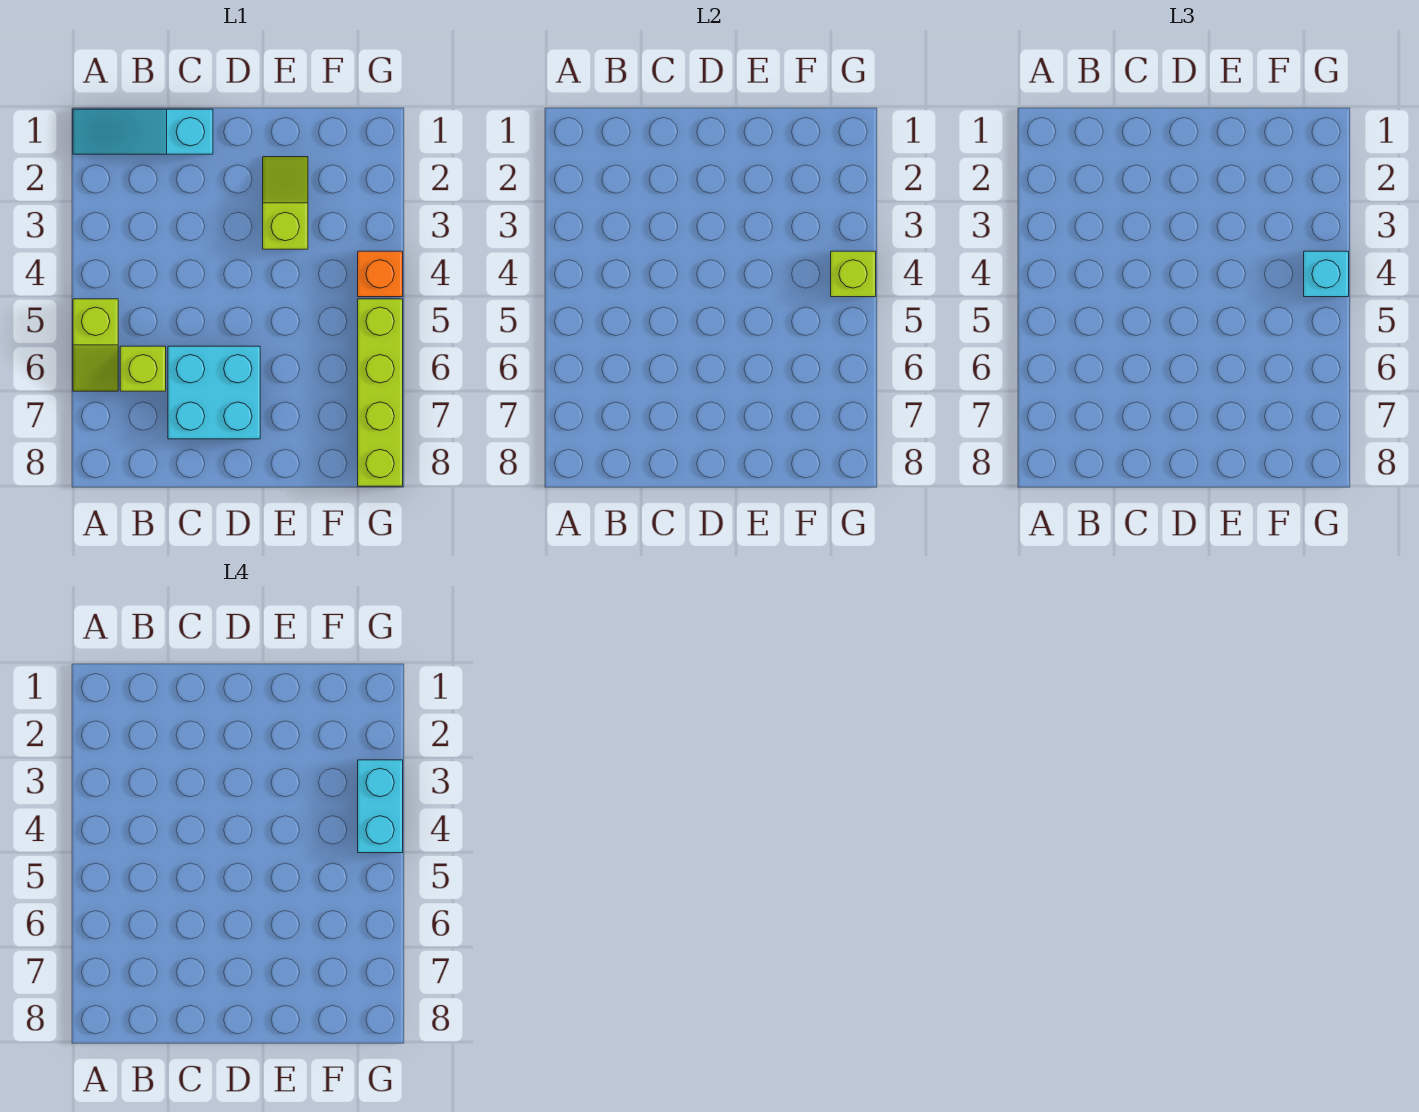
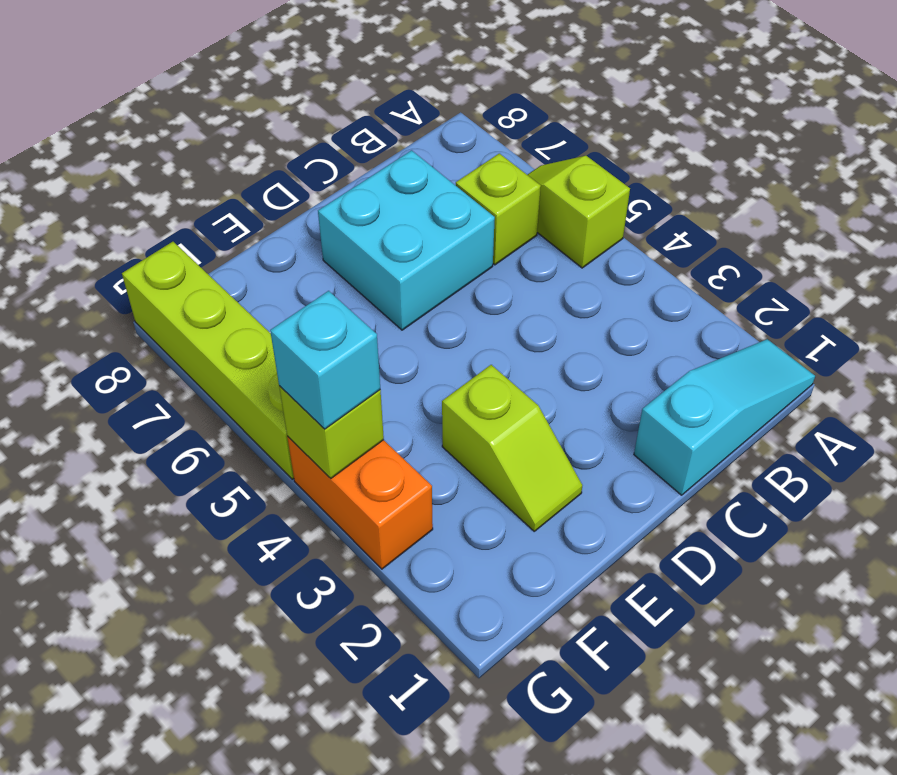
cyan 1x2 brick [358,760,403,853] -> none
orange 1x1 brick [358,251,403,297] -> orange 1x2 brick [287,436,433,569]

